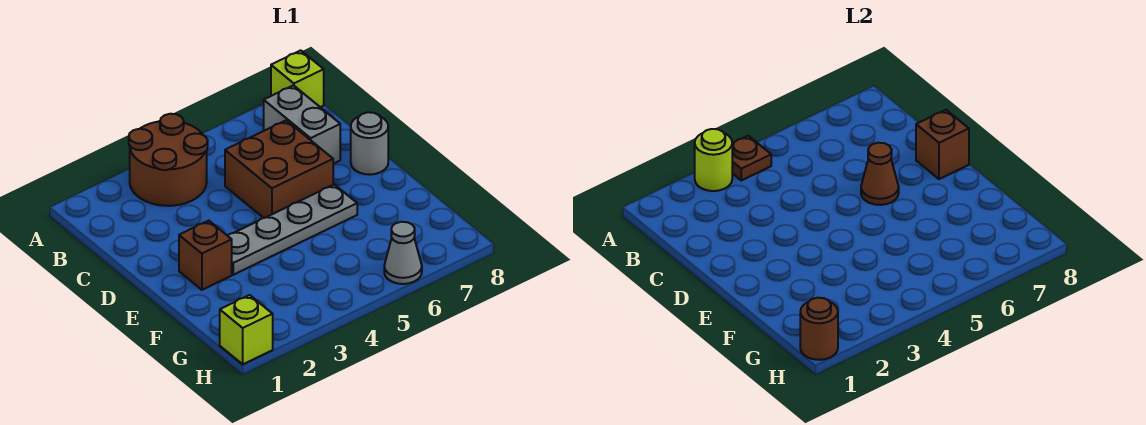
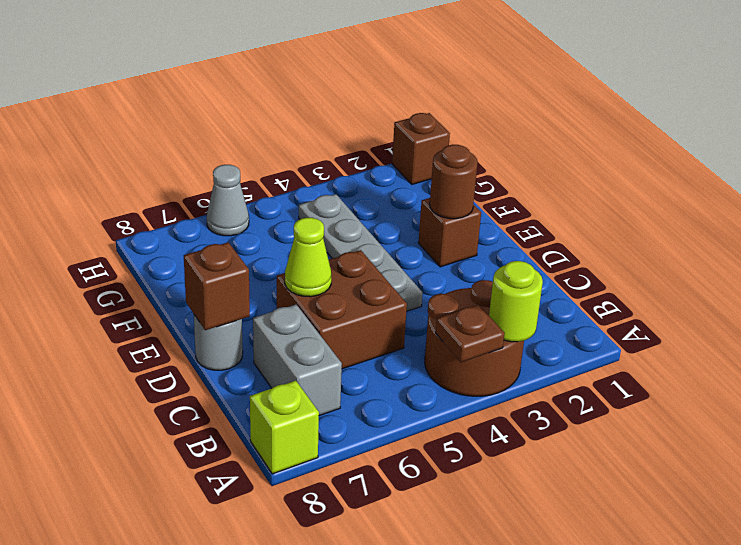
brown 1x1 cone [861,143,899,205] -> lime 1x1 cone [285,218,331,297]
grey 1x4 plate [228,184,357,275] -> grey 1x4 plate turned to [299,194,423,311]
lime 1x1 brick [220,295,273,364] -> brown 1x1 brick [392,113,450,184]
brown 1x1 round brick [800,298,838,360] -> brown 1x1 round brick moved to [430,145,478,219]

